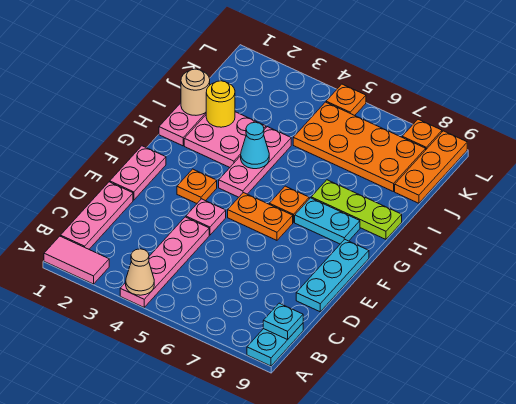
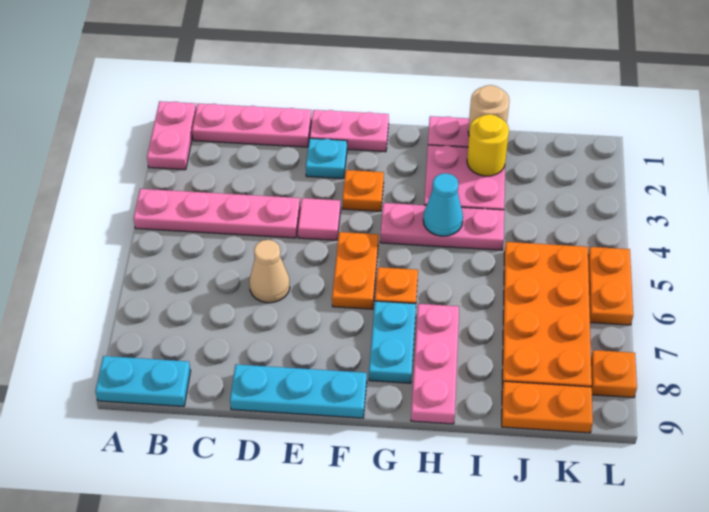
pink 1x2 tile [44,236,109,284] -> pink 1x2 plate [147,101,196,170]
tan 1x1 cone [126,249,154,295] -> tan 1x1 cone moved to [249,240,290,303]
cyan 1x1 plate [263,303,303,340] -> cyan 1x1 plate moved to [306,138,347,179]
pink 1x1 plate [186,199,226,235] -> pink 1x1 tile [298,198,341,240]
lime 1x3 plate [311,180,402,239] -> pink 1x3 plate [411,304,459,424]
orange 1x3 plate [395,131,467,203] -> orange 1x2 plate [502,381,593,433]
orange 1x1 plate [326,84,366,115] -> orange 1x2 plate [588,247,633,325]

